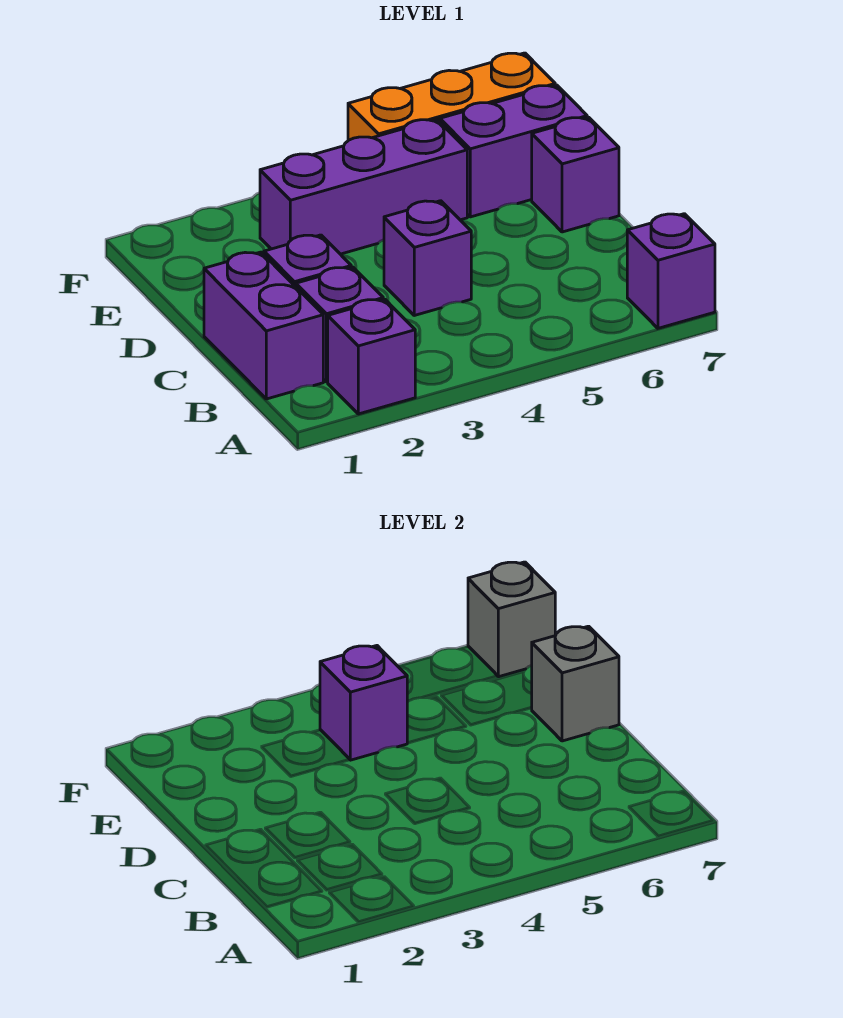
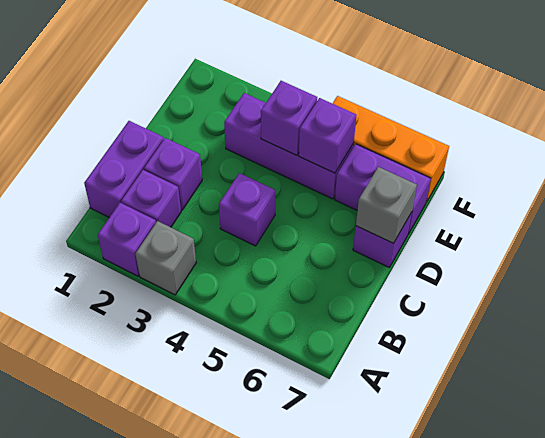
purple 1x1 brick [627,214,715,328] -> purple 1x1 brick moved to [299,98,356,173]
grey 1x1 brick [468,562,555,677] -> grey 1x1 brick moved to [136,221,196,295]

